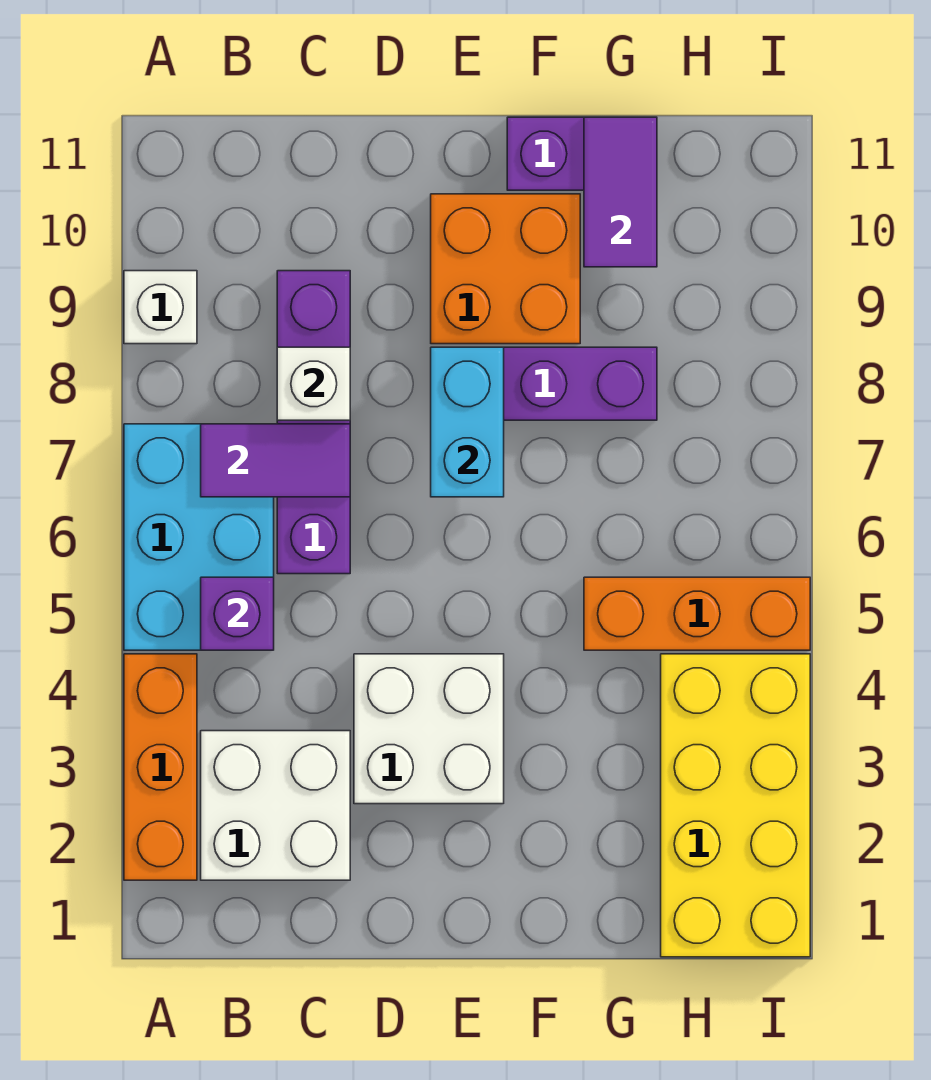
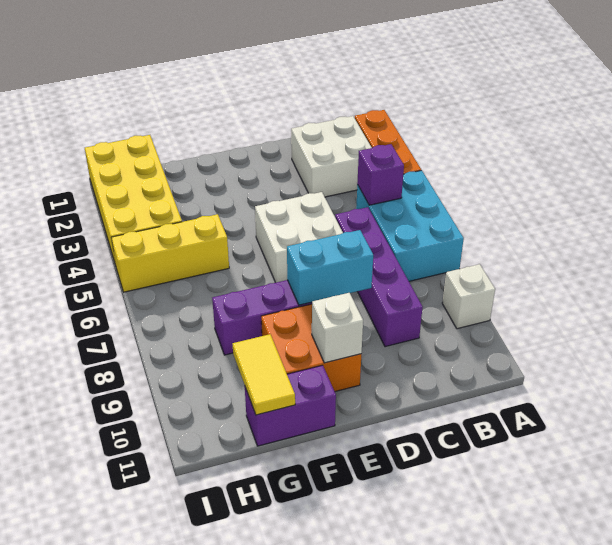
purple 1x2 tile [201,424,350,497] -> none
white 1x1 brick [277,347,350,420] -> white 1x1 brick moved to [312,293,363,363]
white 2x2 brick [354,654,504,804] -> white 2x2 brick moved to [255,192,343,283]
cyan 1x2 brick [431,347,504,497] -> cyan 1x2 brick turned to [287,230,373,305]
orange 1x3 brick [584,577,810,650] -> yellow 1x3 brick [111,214,229,292]
purple 1x2 tile [584,117,657,267] -> yellow 1x2 tile [233,334,295,415]

